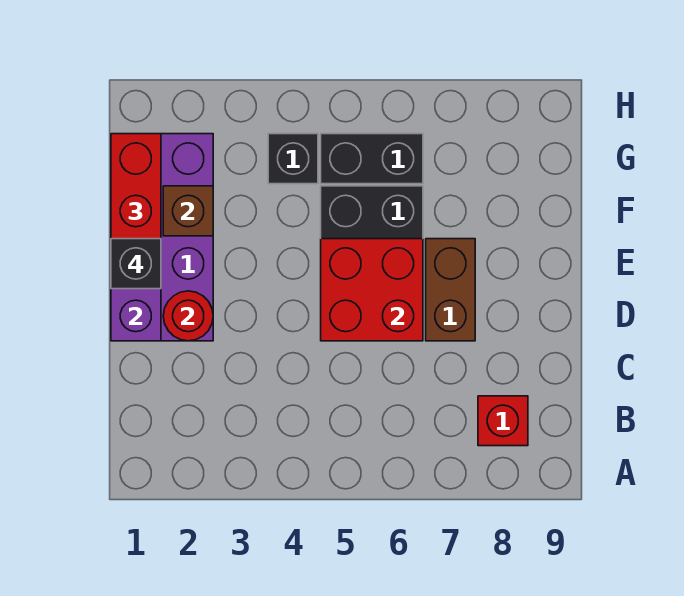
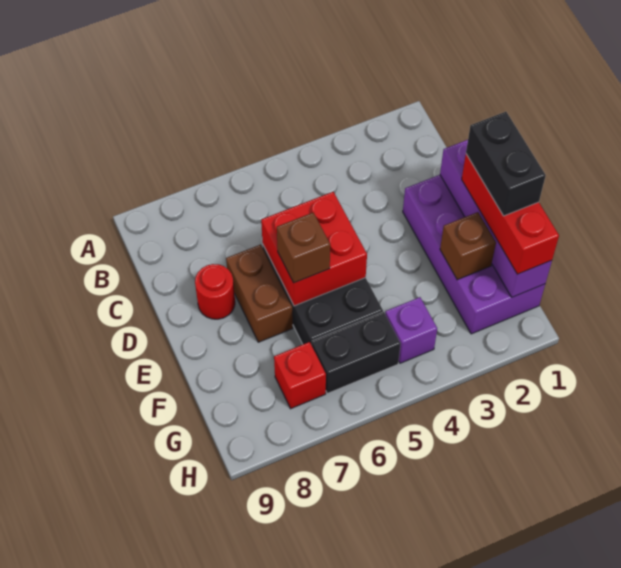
red 1x1 brick [478,396,528,446] -> red 1x1 brick moved to [274,342,326,409]
red 1x1 round brick [163,291,213,341] -> red 1x1 round brick moved to [195,264,235,319]
black 1x1 brick [111,239,161,289] -> black 1x2 brick [466,112,546,216]
none -> brown 1x1 brick [277,213,330,283]
black 1x1 brick [268,134,318,184] -> purple 1x1 brick [385,297,437,363]

